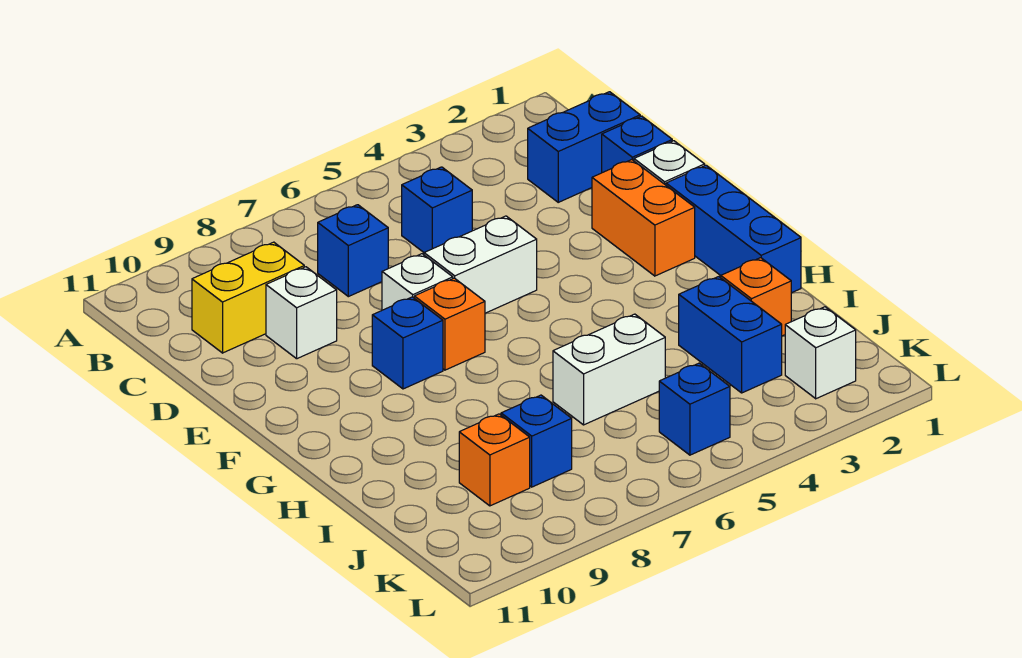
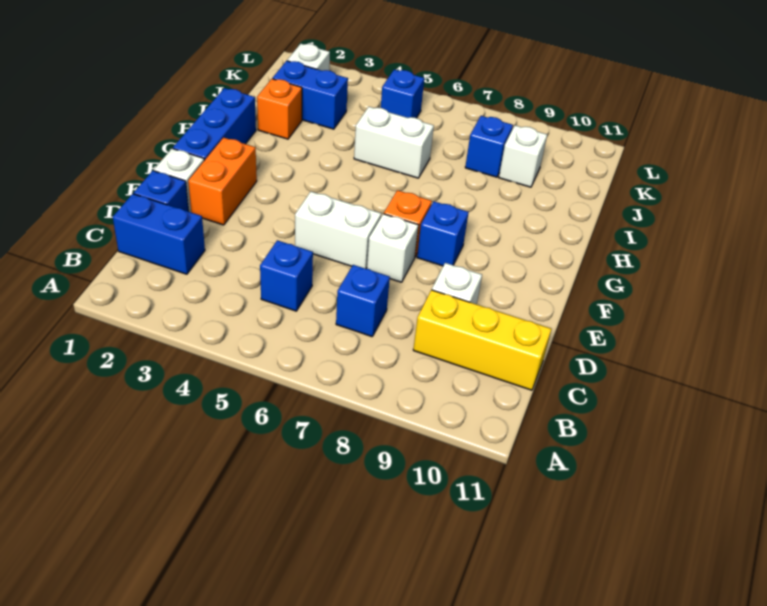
yellow 1x2 brick [192,242,304,353] -> yellow 1x3 brick [413,290,551,390]
blue 1x2 brick [679,277,782,393] -> blue 1x2 brick turned to [272,61,348,129]
orange 1x1 brick [459,414,530,506] -> white 1x1 brick [499,125,547,187]

